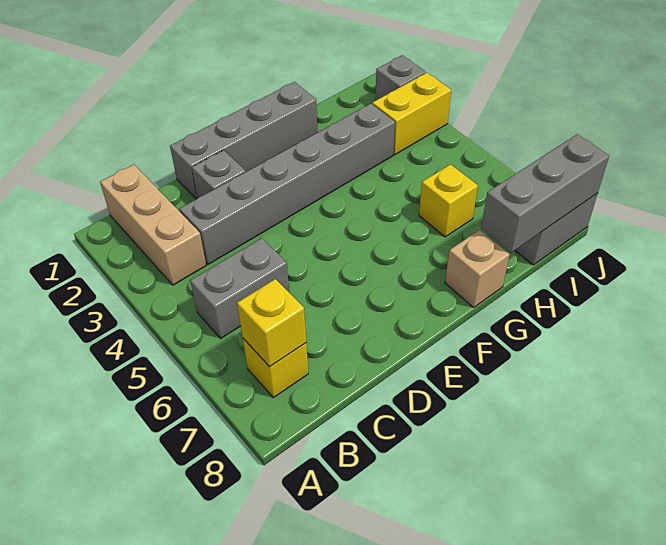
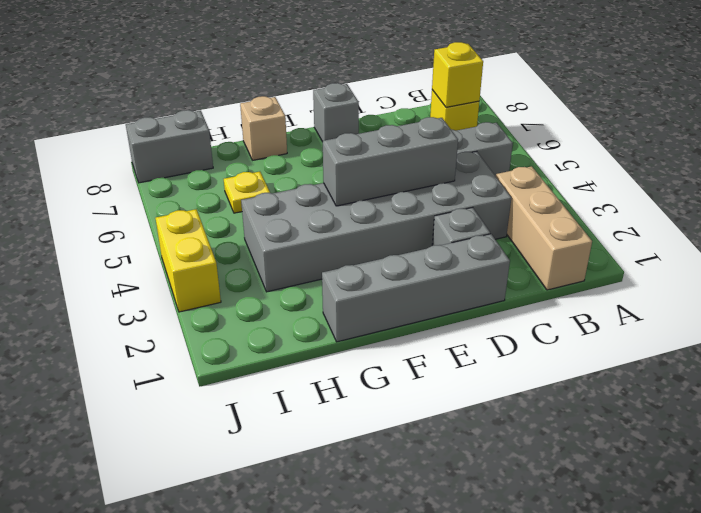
grey 1x6 brick [179,103,395,264] -> grey 2x6 brick [241,151,511,292]
yellow 1x1 brick [419,164,478,237] -> yellow 1x1 plate [224,172,270,213]
grey 1x3 brick [481,134,609,252] -> grey 1x3 brick moved to [323,117,458,206]
yellow 1x2 brick [372,73,451,155] -> yellow 1x2 brick turned to [156,209,221,312]
grey 1x1 brick [375,55,426,101] -> grey 1x1 brick moved to [313,83,359,142]

